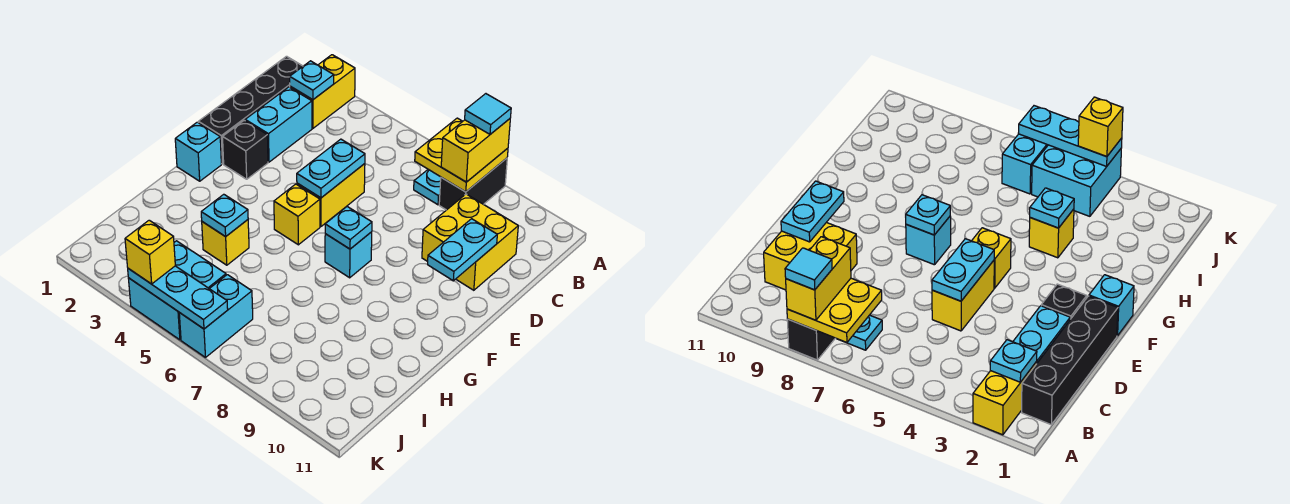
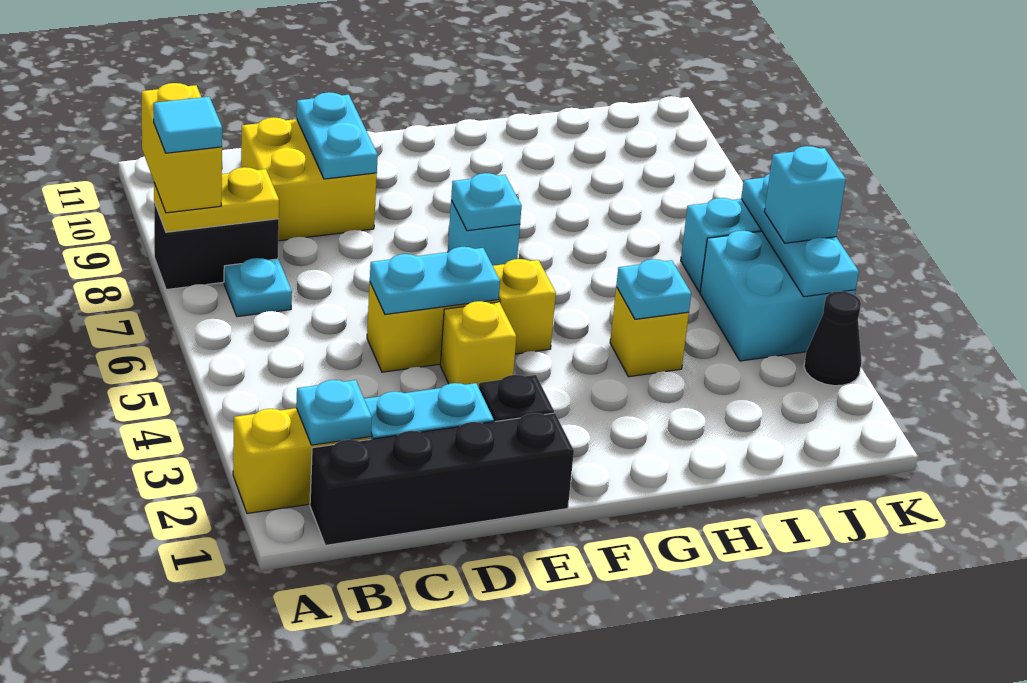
yellow 2x2 plate [415,118,508,192] -> yellow 1x2 plate [154,167,279,232]
yellow 1x2 brick [441,119,510,182] -> yellow 1x2 brick turned to [142,83,222,213]
cyan 1x2 plate [428,219,497,281] -> cyan 1x2 plate turned to [297,92,378,179]
cyan 1x1 brick [175,122,221,181] -> cyan 1x1 brick moved to [764,146,846,243]
none -> black 1x1 cone [804,291,862,386]
yellow 1x1 brick [125,220,175,284] -> yellow 1x1 brick moved to [440,301,517,388]

